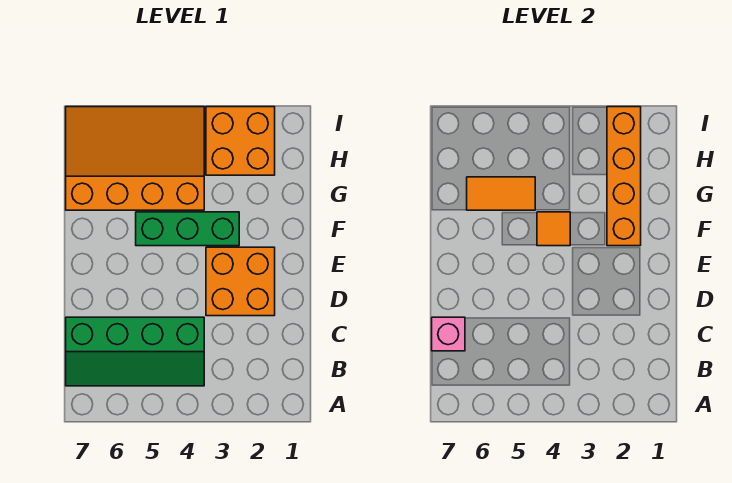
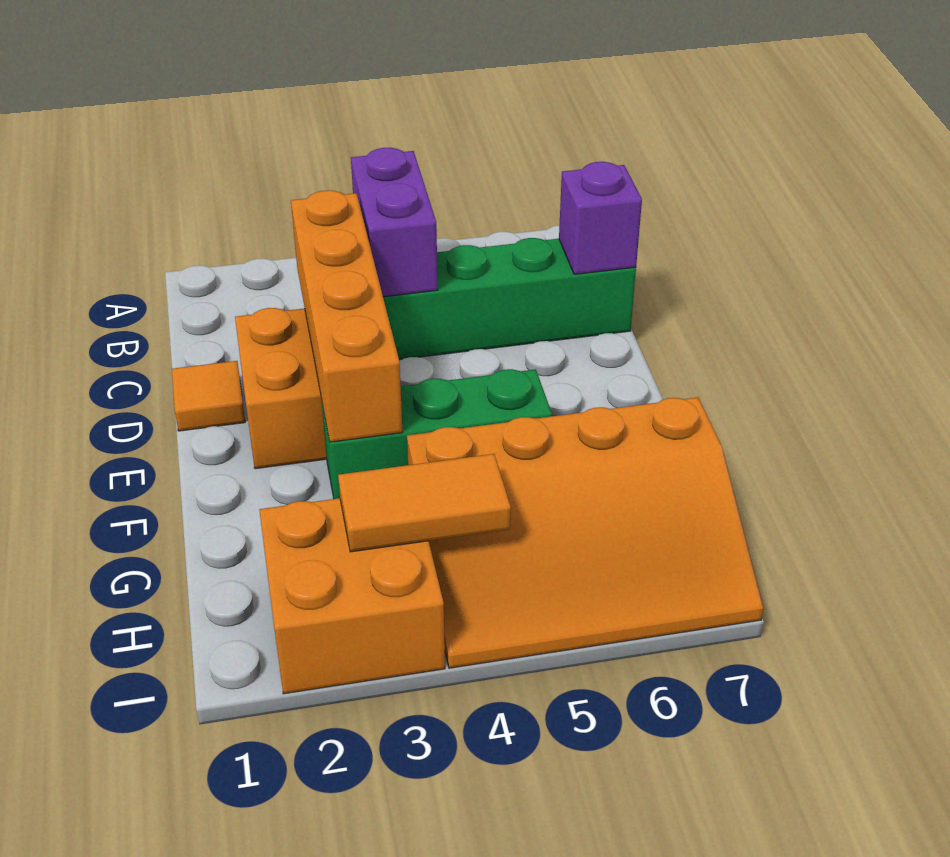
none -> purple 1x2 brick [351,148,438,297]
pink 1x1 brick [432,317,465,351] -> purple 1x1 brick [559,162,642,274]
orange 1x4 brick [607,107,641,246] -> orange 1x4 brick moved to [291,190,402,442]
orange 1x1 tile [537,212,570,246] -> orange 1x1 tile moved to [172,361,245,431]
orange 1x2 tile [467,177,535,210] -> orange 1x2 tile moved to [338,454,511,552]

